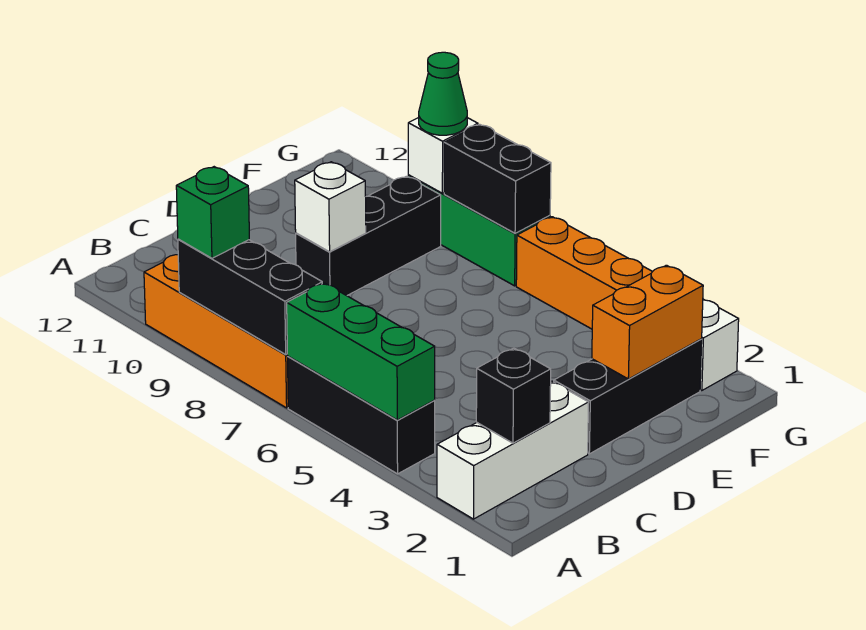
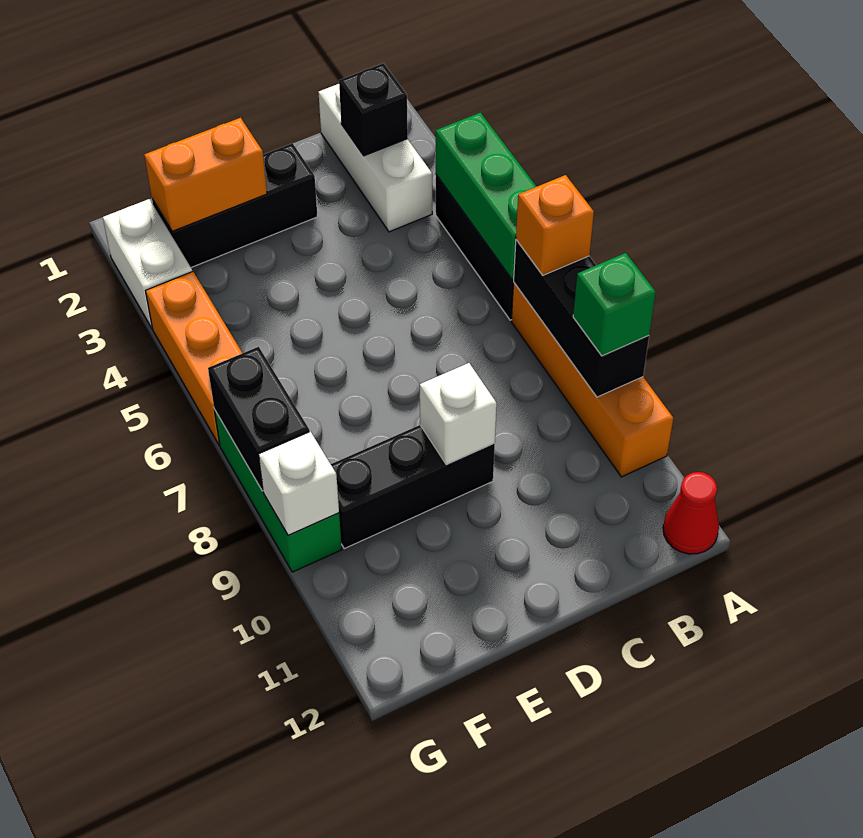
white 1x3 brick [437,381,589,519] -> white 1x3 brick turned to [318,84,432,232]
none -> orange 1x1 brick [516,175,594,275]
none -> red 1x1 cone [663,472,719,554]
green 1x1 cone [419,52,467,135] -> none

